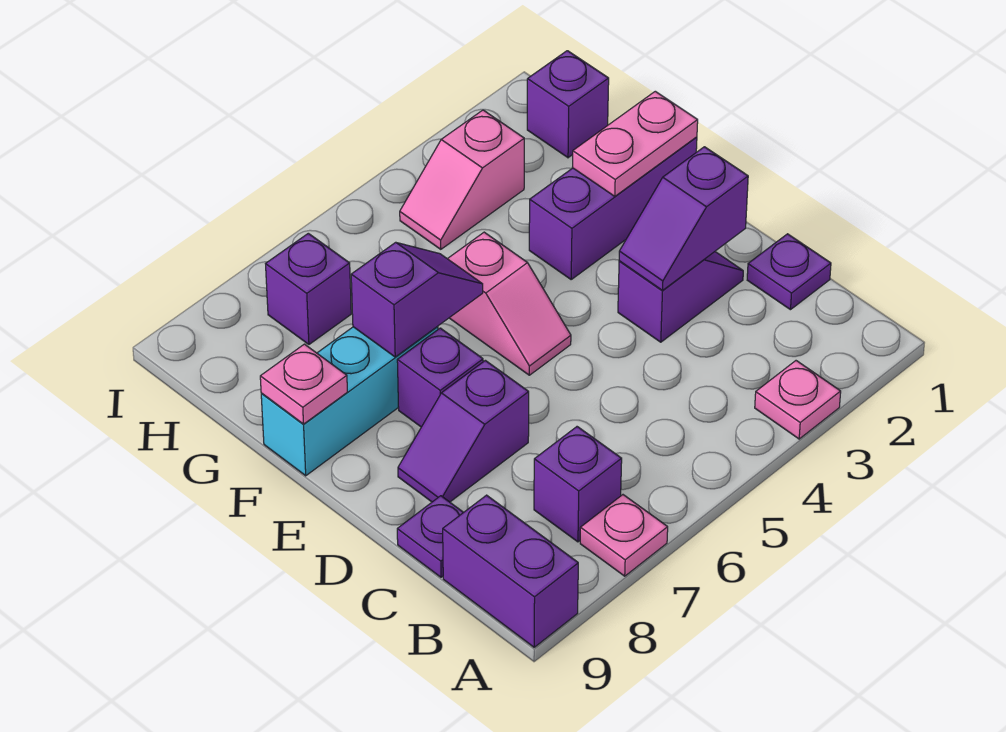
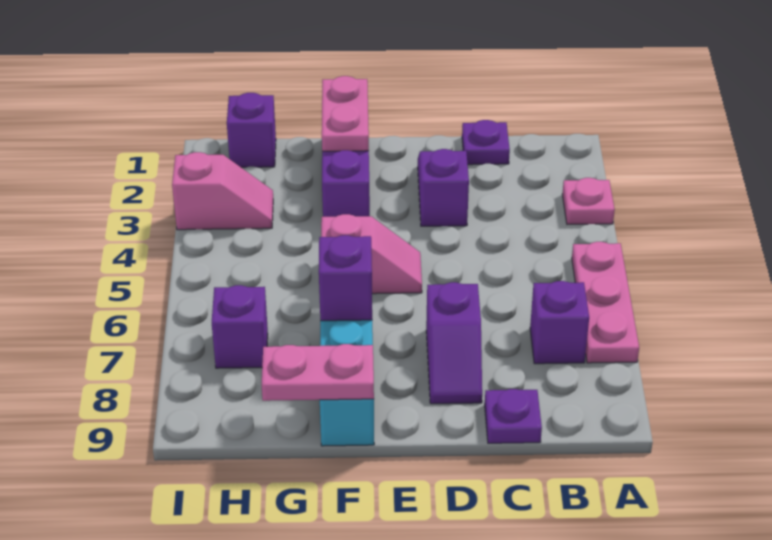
pink 1x1 plate [580,495,668,576] -> pink 1x3 plate [572,242,639,363]
purple 1x2 brick [443,495,578,647] -> none
purple 1x2 slope [619,147,748,290] -> none
purple 1x1 brick [397,328,483,427] -> none
pink 1x1 plate [260,344,347,424] -> pink 1x2 plate [262,344,374,401]
pink 1x2 slope [400,110,524,249] -> pink 1x2 slope turned to [172,152,273,230]

